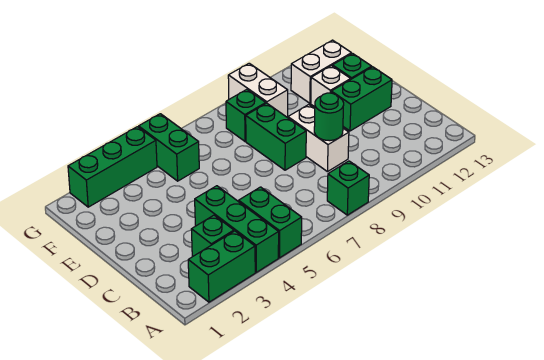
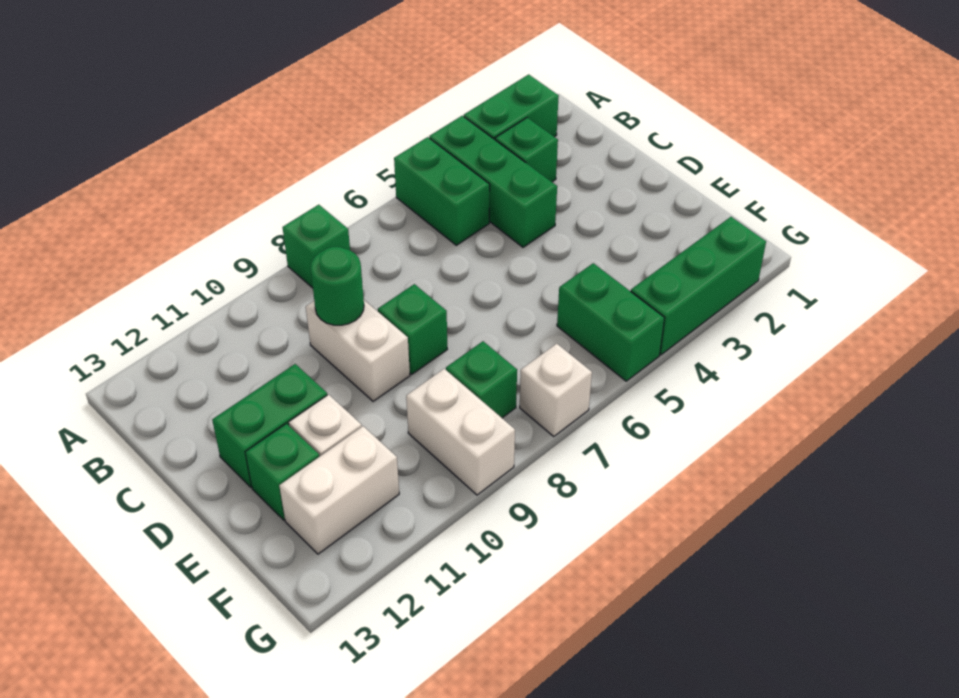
green 1x2 brick [246,103,306,170] -> green 1x1 brick [378,284,447,374]
none -> white 1x1 brick [520,344,592,436]

